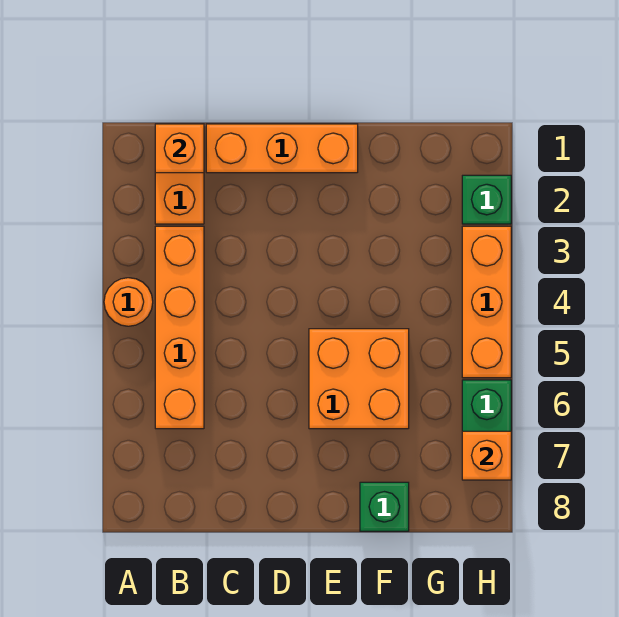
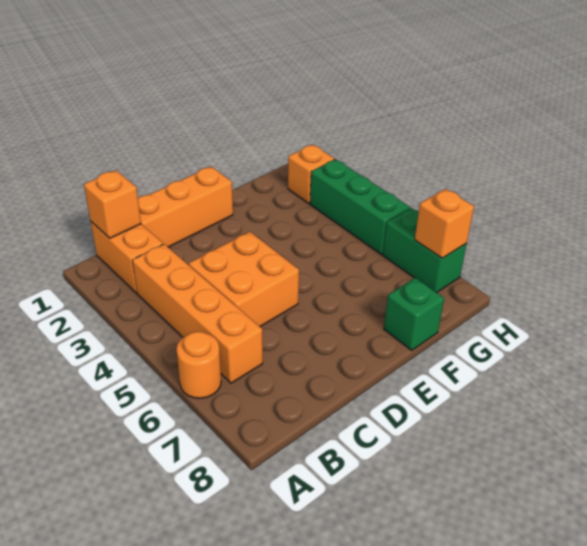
orange 1x1 round brick [104,278,153,326] -> orange 1x1 round brick moved to [176,332,221,398]
orange 2x2 brick [309,329,409,429] -> orange 2x2 brick moved to [189,232,299,326]
green 1x1 brick [462,175,511,224] -> orange 1x1 brick [288,145,335,204]
orange 1x3 brick [462,226,511,378] -> green 1x3 brick [310,159,410,255]

